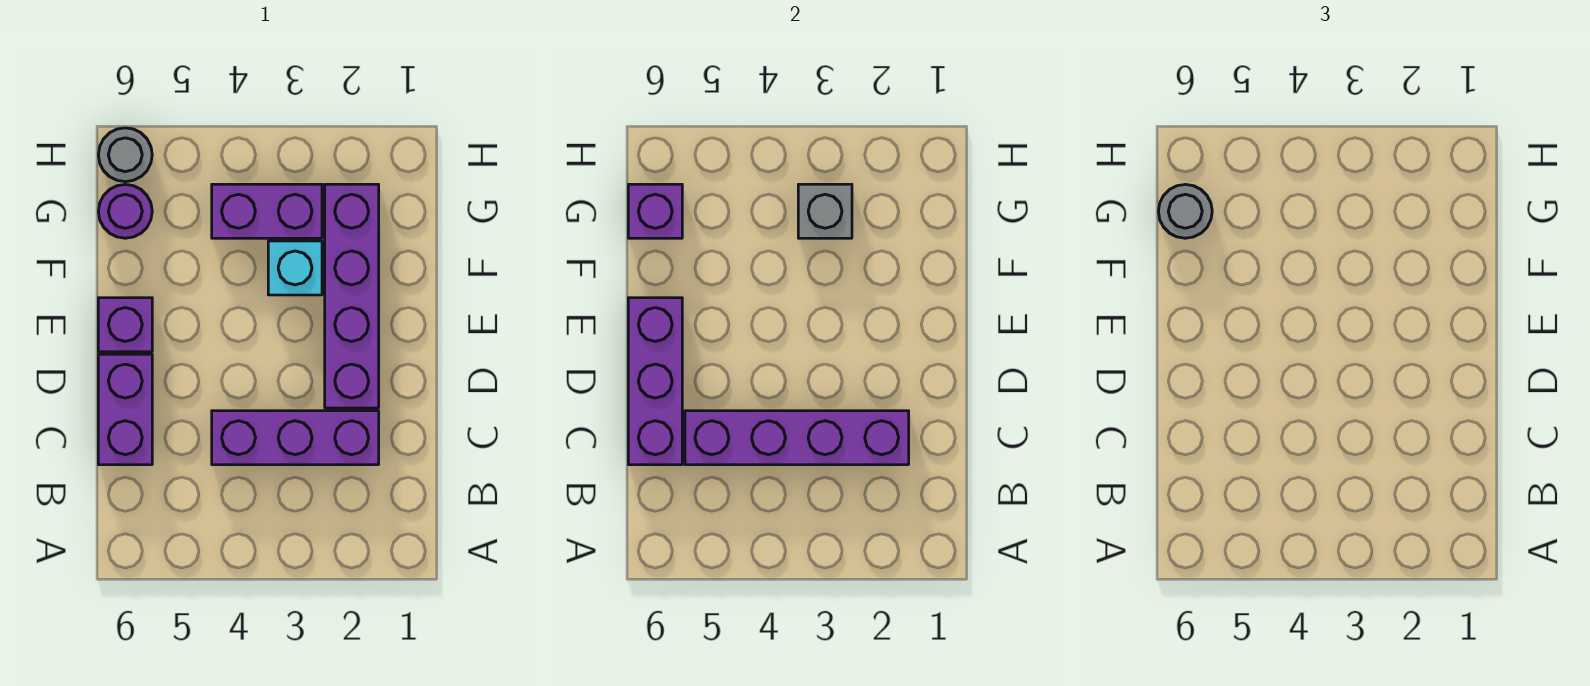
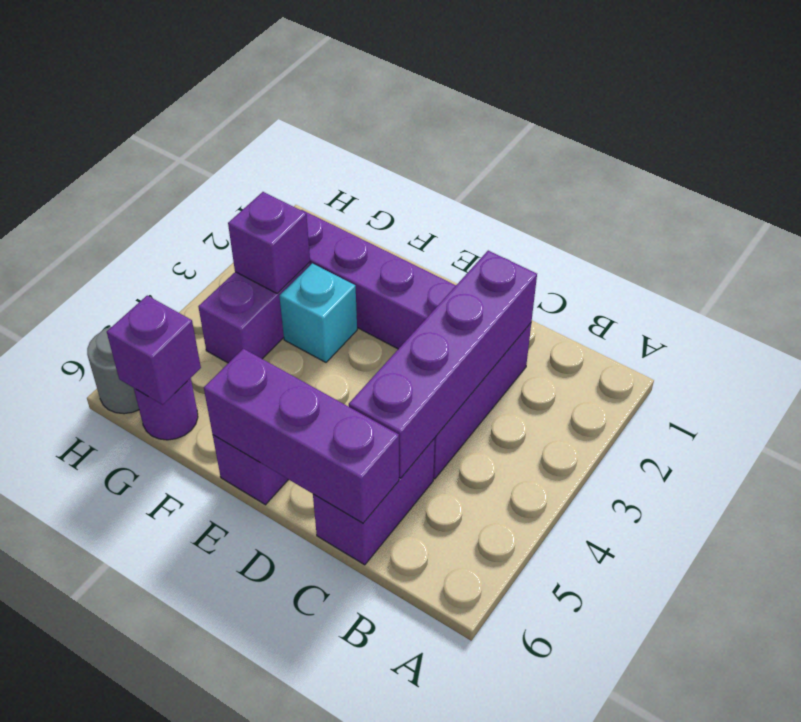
purple 1x2 brick [98,354,152,465] -> purple 1x2 brick turned to [313,438,435,565]
grey 1x1 brick [798,184,852,238] -> purple 1x1 brick [228,192,310,294]
grey 1x1 round brick [1158,184,1212,238] -> none

